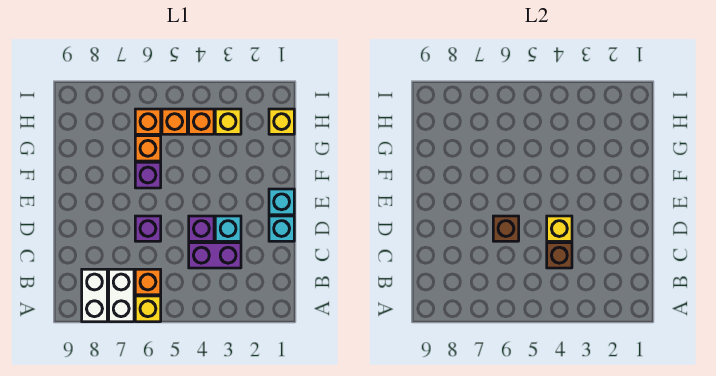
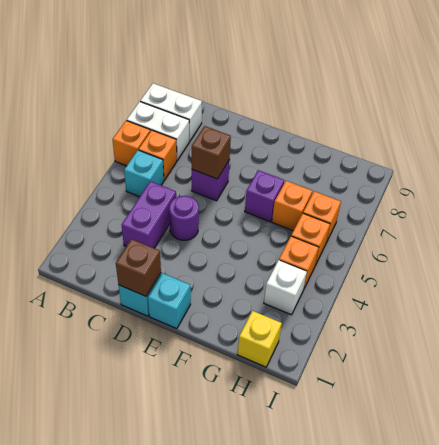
yellow 1x1 brick [135,296,161,322] -> orange 1x1 brick [112,120,150,166]
brown 1x1 brick [547,243,572,268] -> brown 1x1 brick moved to [116,239,161,296]
cyan 1x1 brick [215,216,241,241] -> cyan 1x1 brick moved to [124,150,164,197]
purple 1x1 brick [189,216,214,241] -> purple 1x1 round brick [169,196,199,240]
yellow 1x1 brick [547,216,572,241] -> none
yellow 1x1 brick [215,109,241,134] -> white 1x1 brick [264,260,307,315]

